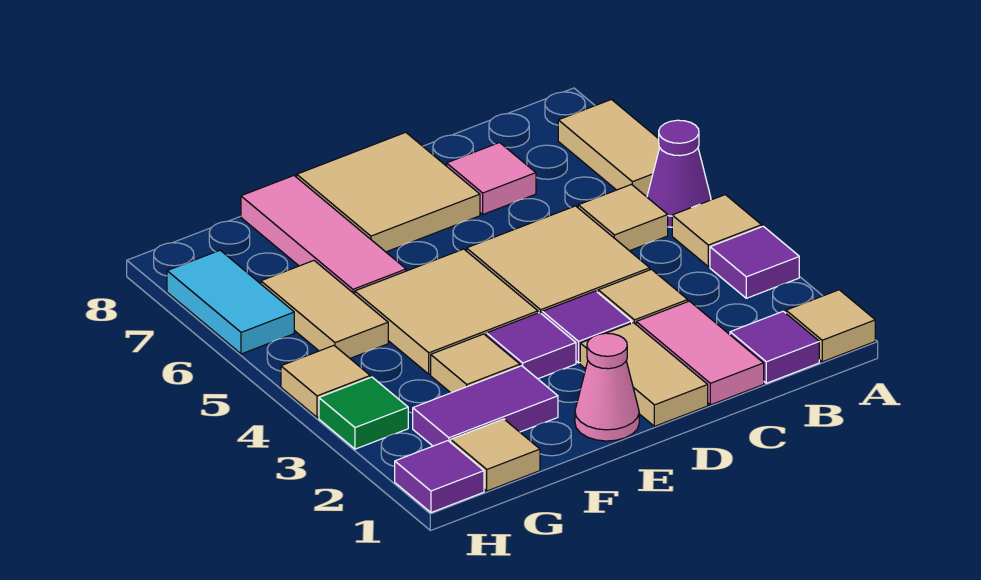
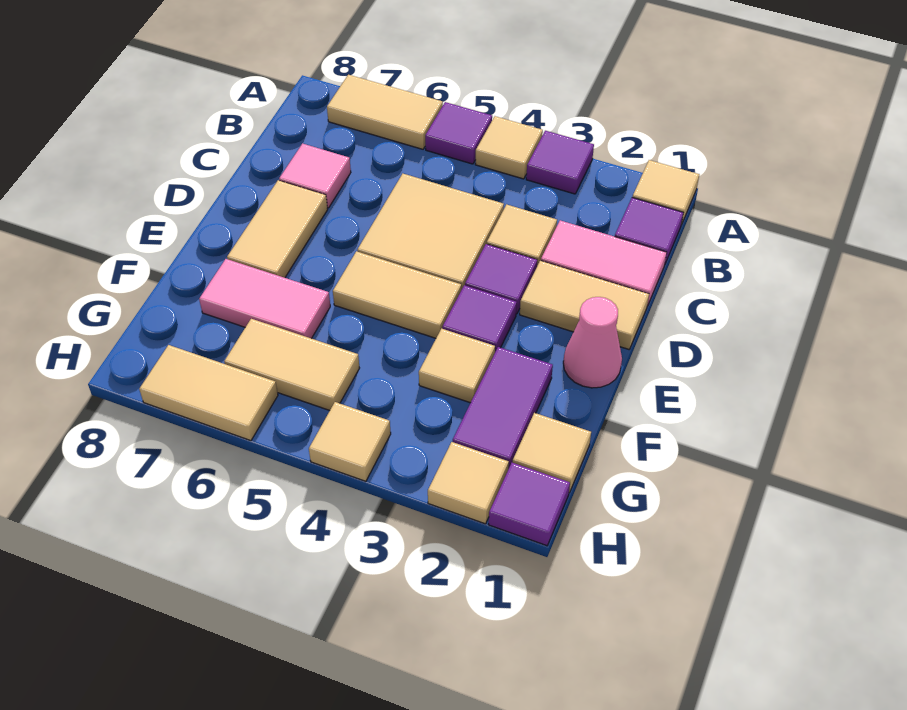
purple 1x1 cone [647,120,711,227] -> purple 1x1 tile [425,102,492,164]
tan 1x1 tile [578,184,668,251] -> tan 1x1 tile moved to [428,442,509,524]
tan 2x2 tile [297,132,480,252] -> tan 1x2 tile [227,180,328,278]
tan 2x2 tile [355,249,538,374] -> tan 1x2 tile [333,251,461,338]
pink 1x3 tile [241,176,406,294] -> pink 1x2 tile [199,259,330,338]
green 1x1 tile [319,377,408,449] -> none
cyan 1x2 tile [167,250,294,354] -> tan 1x2 tile [139,345,278,441]

